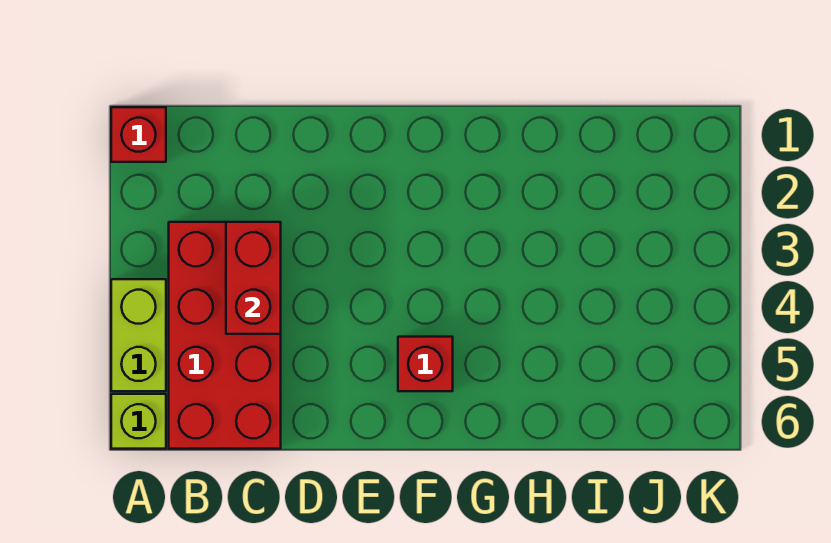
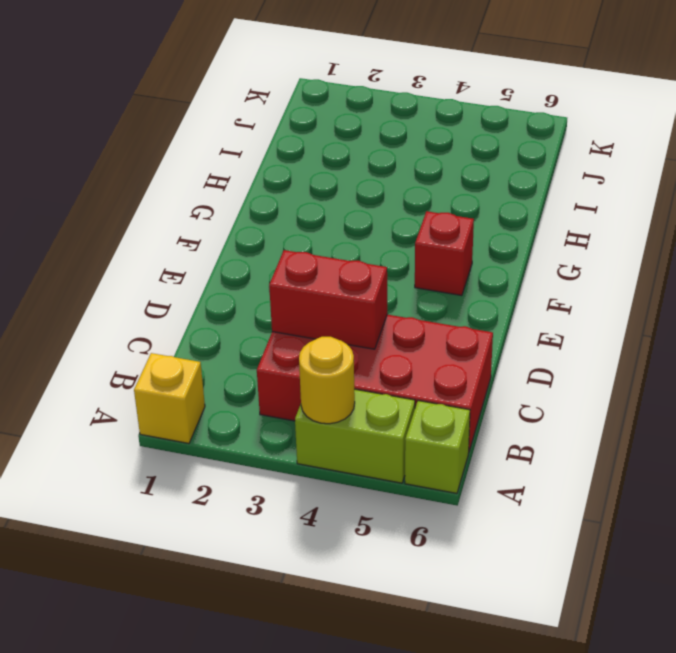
red 1x1 brick [111,107,166,162] -> yellow 1x1 brick [134,353,205,443]
none -> yellow 1x1 round brick [299,337,355,424]

